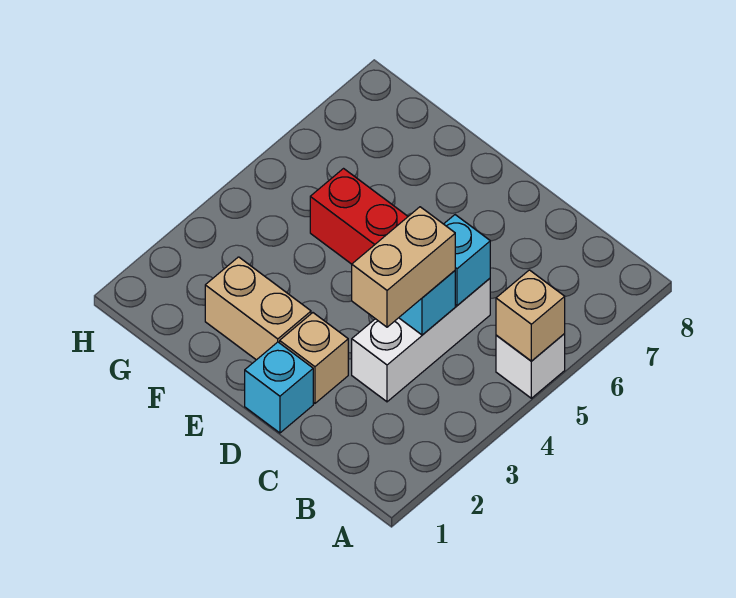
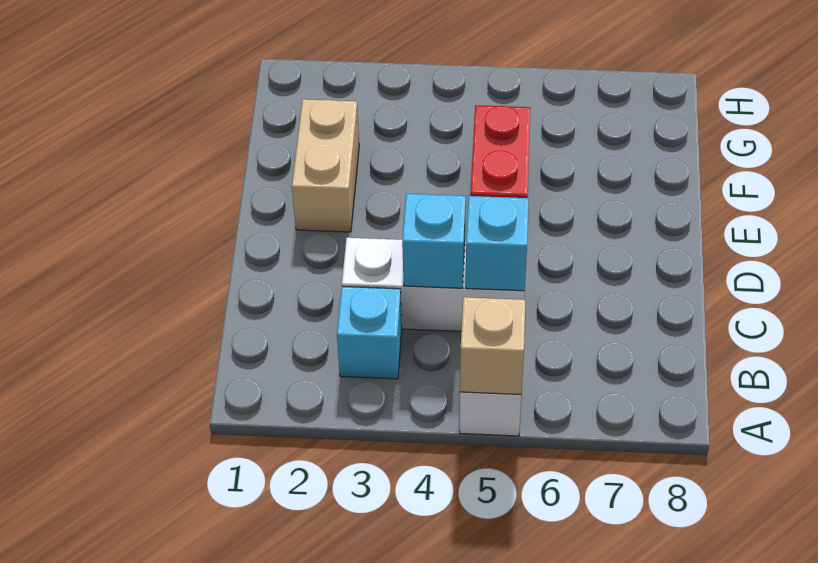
tan 1x2 brick [352,207,455,327] -> none
cyan 1x1 brick [245,342,313,433] -> cyan 1x1 brick moved to [337,286,402,379]
tan 1x1 brick [280,313,348,403] -> none

